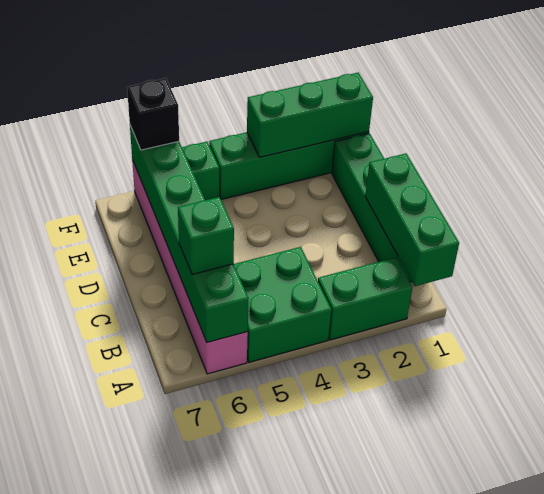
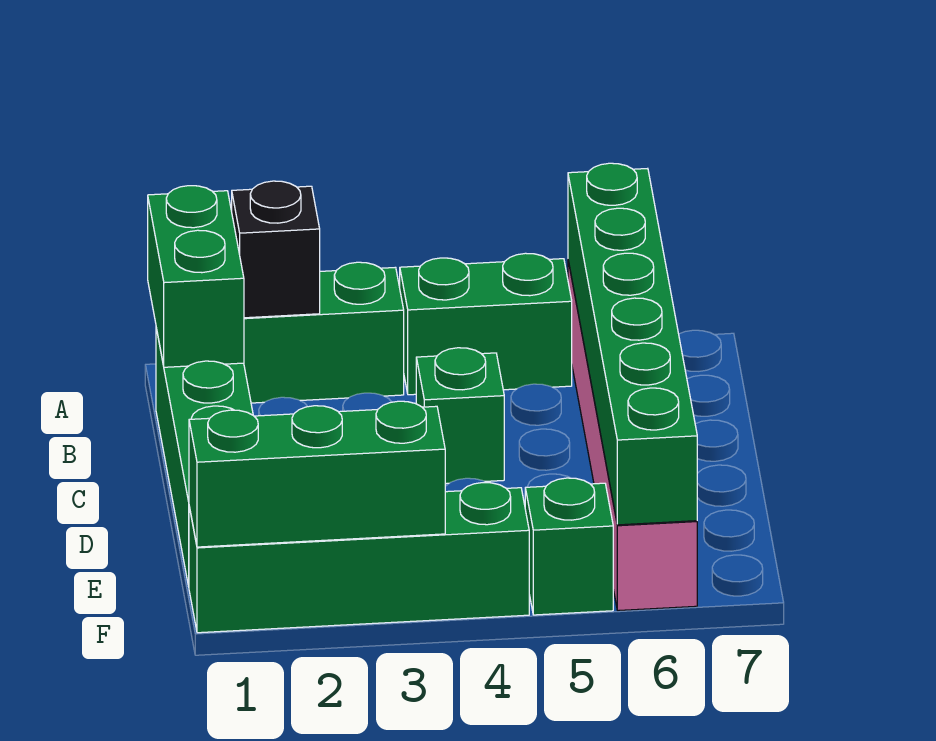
green 1x3 brick [365,154,459,286] -> green 1x2 brick [148,186,244,367]
green 2x2 brick [234,247,331,362] -> green 1x2 brick [400,253,572,395]
green 1x1 brick [178,197,234,274] -> green 1x1 brick moved to [416,348,504,484]
black 1x1 brick [127,78,179,150] -> black 1x1 brick moved to [232,181,320,318]

